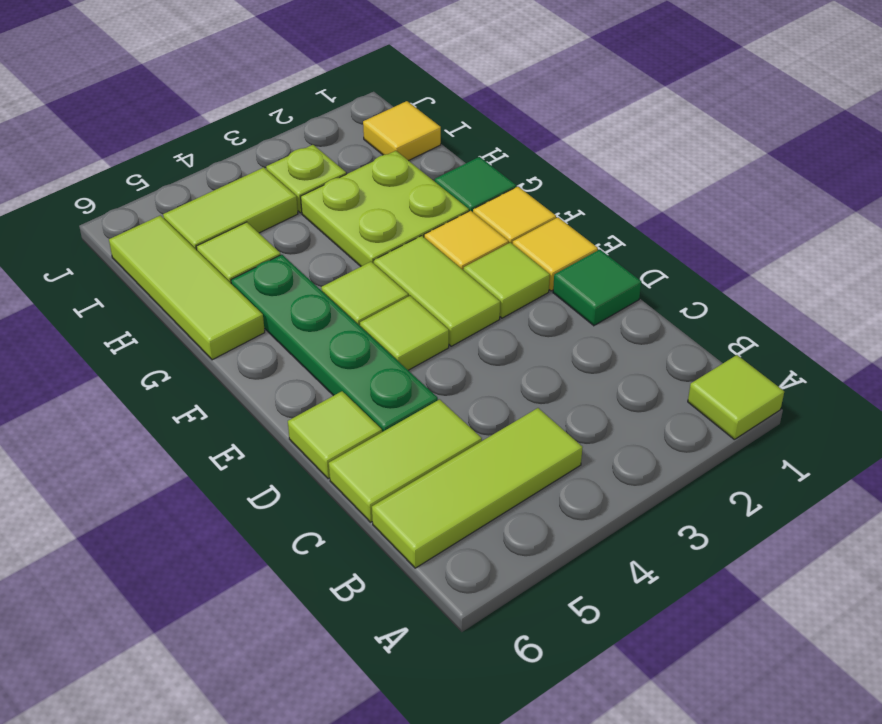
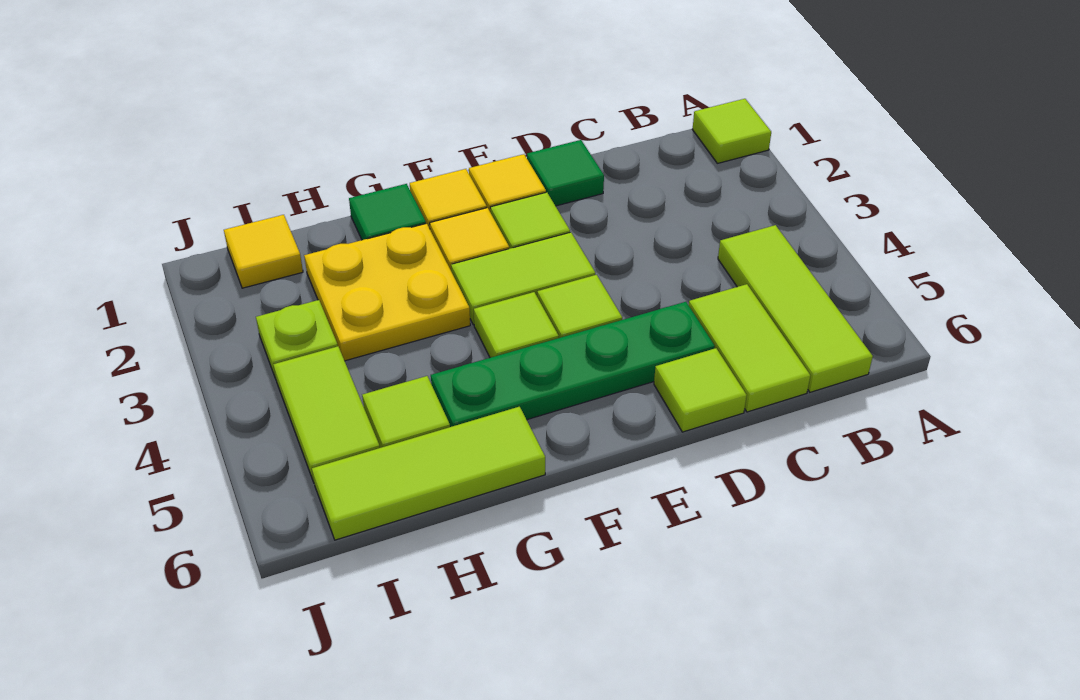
lime 2x2 plate [301,151,469,266] -> yellow 2x2 plate [304,223,470,361]

